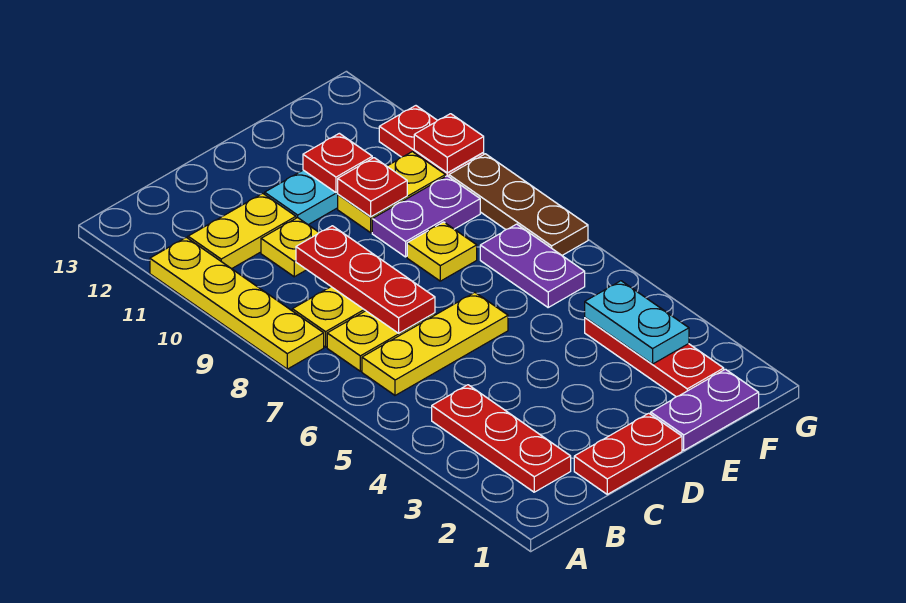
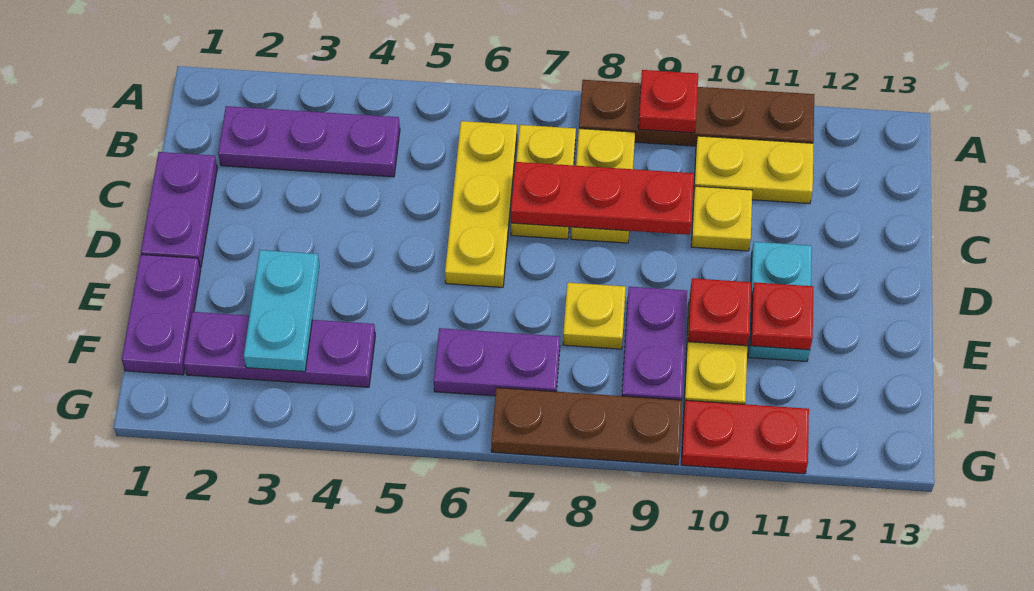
yellow 1x4 plate [150,237,324,369] -> brown 1x4 plate [579,80,814,146]
red 1x3 plate [432,385,571,492] -> purple 1x3 plate [218,106,400,177]
yellow 1x2 plate [188,193,296,269] -> yellow 1x2 plate turned to [694,136,814,204]
red 1x2 plate [574,413,682,494] -> purple 1x2 plate [141,152,217,268]
red 1x3 plate [585,318,724,397] -> purple 1x3 plate [184,312,375,387]
cyan 1x2 plate [585,281,689,364] -> cyan 1x2 plate turned to [244,250,320,372]
red 1x1 plate [414,114,484,173] -> red 1x1 plate moved to [638,70,698,133]

